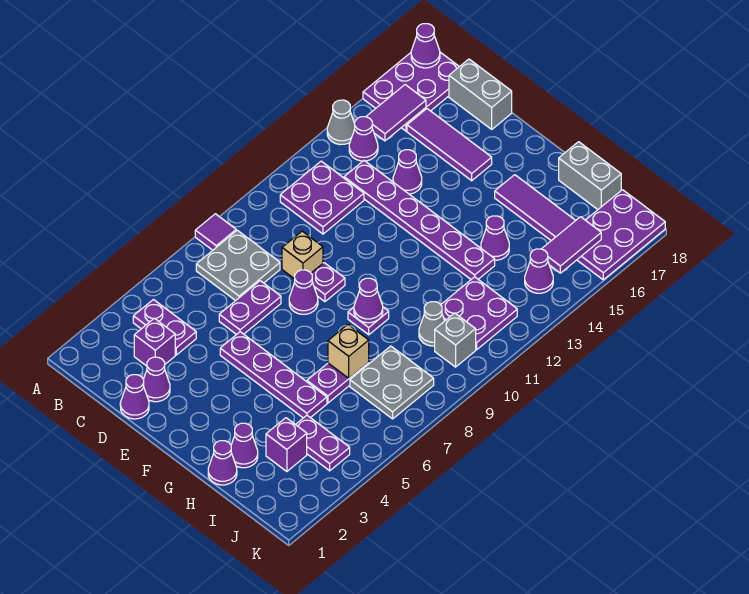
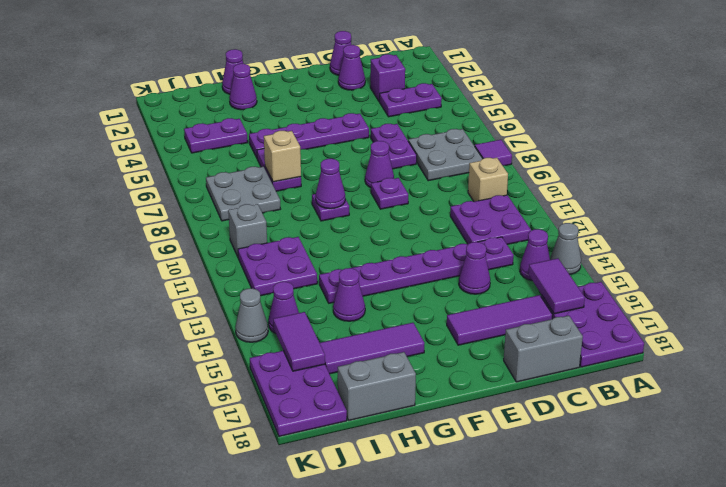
purple 1x1 cone [411,24,440,68] -> none
tan 1x1 brick [282,231,323,279] -> tan 1x1 brick moved to [468,158,508,202]
purple 1x1 brick [266,418,307,472] -> none
grey 1x1 cone [419,302,444,346] -> grey 1x1 cone moved to [235,288,268,342]

